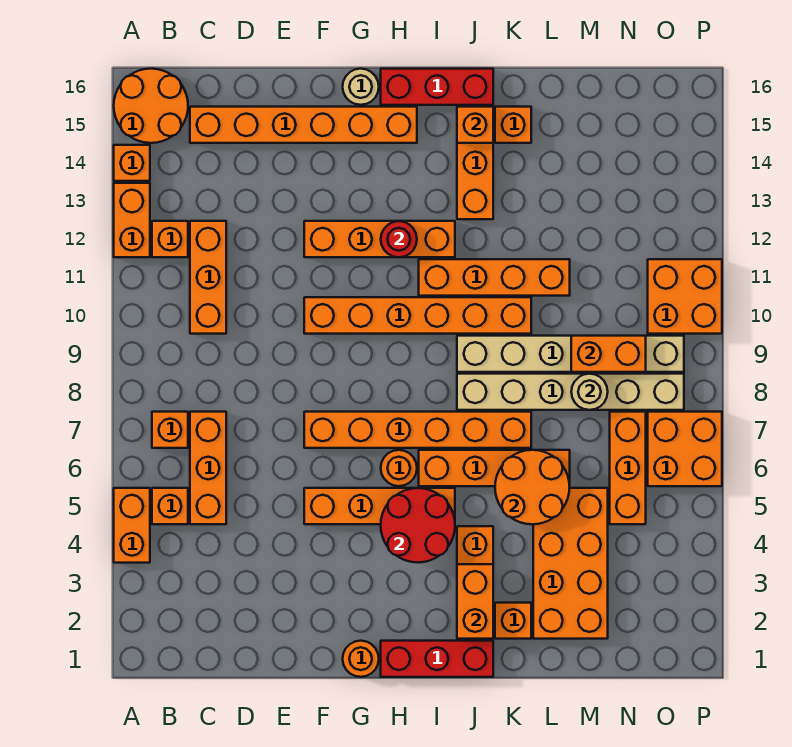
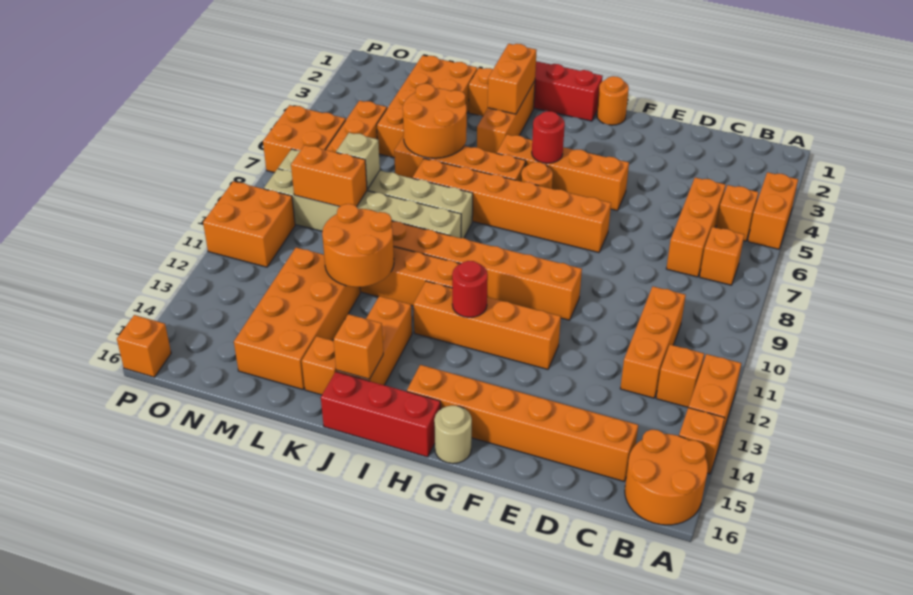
red 2x2 round brick [381,488,455,563] -> red 1x1 round brick [532,111,565,163]
none -> orange 2x2 round brick [322,204,394,287]
none -> orange 2x4 brick [234,247,360,389]
tan 1x1 round brick [571,374,608,410] -> tan 1x1 brick [336,133,380,189]
none -> orange 1x1 brick [117,315,171,377]

